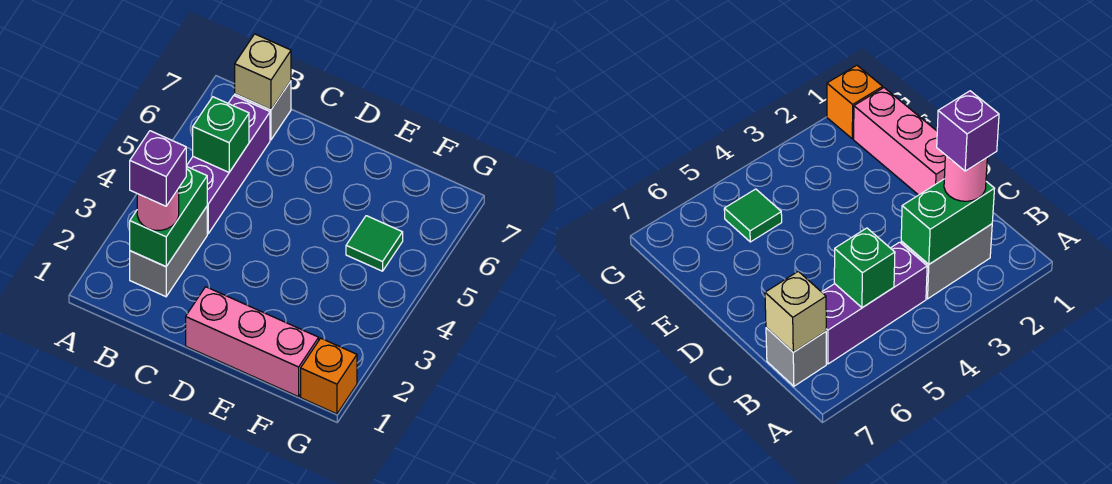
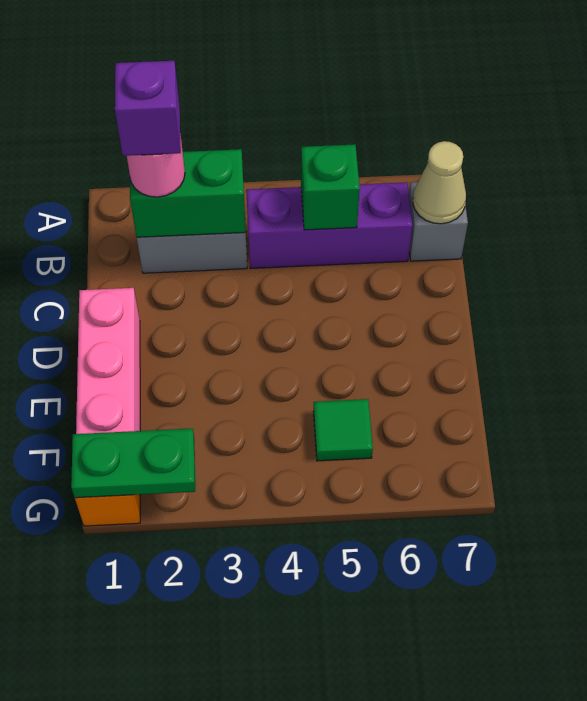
tan 1x1 brick [235,34,291,110] -> tan 1x1 cone [413,141,466,224]
none -> green 1x2 plate [71,428,195,498]

